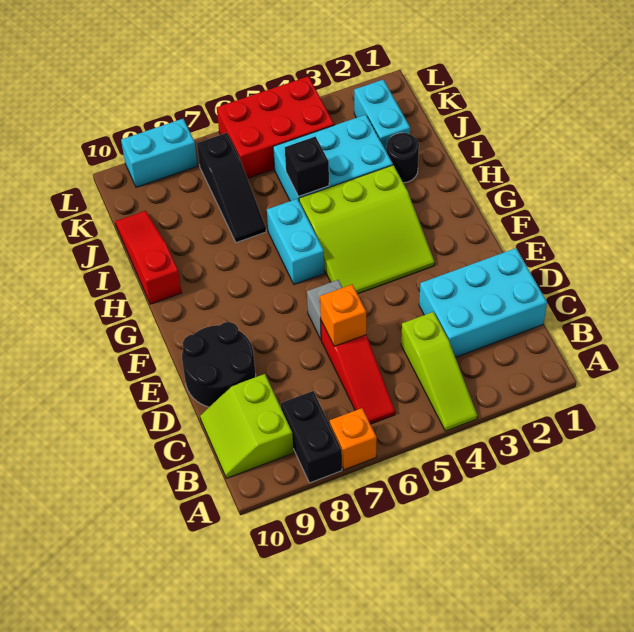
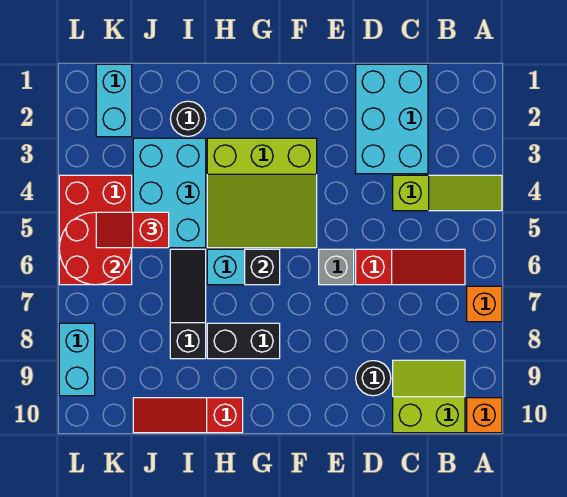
black 1x2 brick [281,391,342,483] -> black 1x2 brick moved to [207,323,280,359]
lime 2x2 slope [200,374,294,478] -> lime 2x2 slope turned to [393,360,465,433]
orange 1x1 brick [320,285,366,346] -> orange 1x1 brick moved to [467,398,502,433]
black 2x2 round brick [182,322,256,407] -> black 1x1 round brick [356,361,391,396]
lime 3x3 slope [299,165,435,294] -> lime 3x3 slope turned to [207,138,317,248]
black 1x1 brick [285,137,329,196] -> black 1x1 brick moved to [245,249,280,285]
black 1x3 slope [197,133,266,243] -> black 1x3 slope turned to [170,249,206,359]
cyan 1x2 brick [354,80,410,150] -> cyan 1x2 brick turned to [96,64,132,137]
none -> red 1x2 slope [96,212,169,248]
none -> red 2x2 round brick [59,212,132,285]

